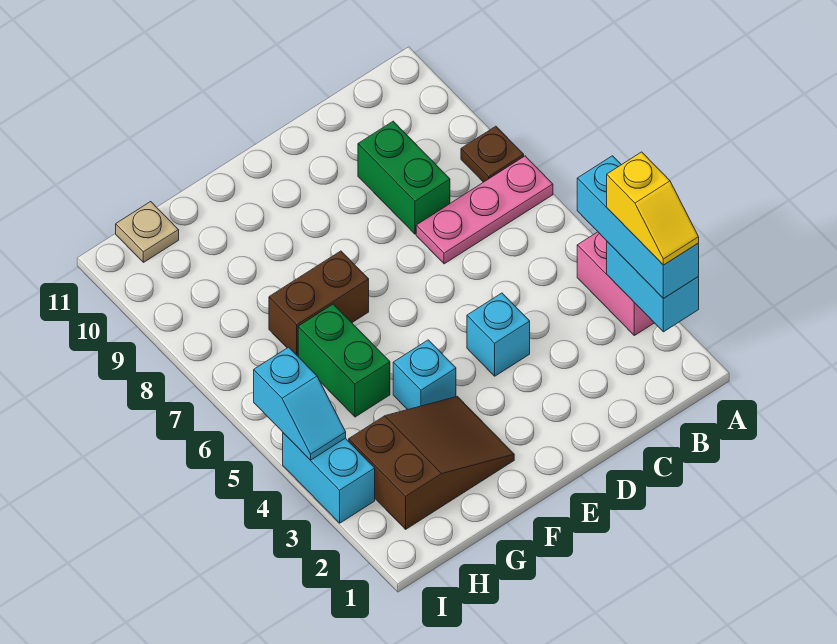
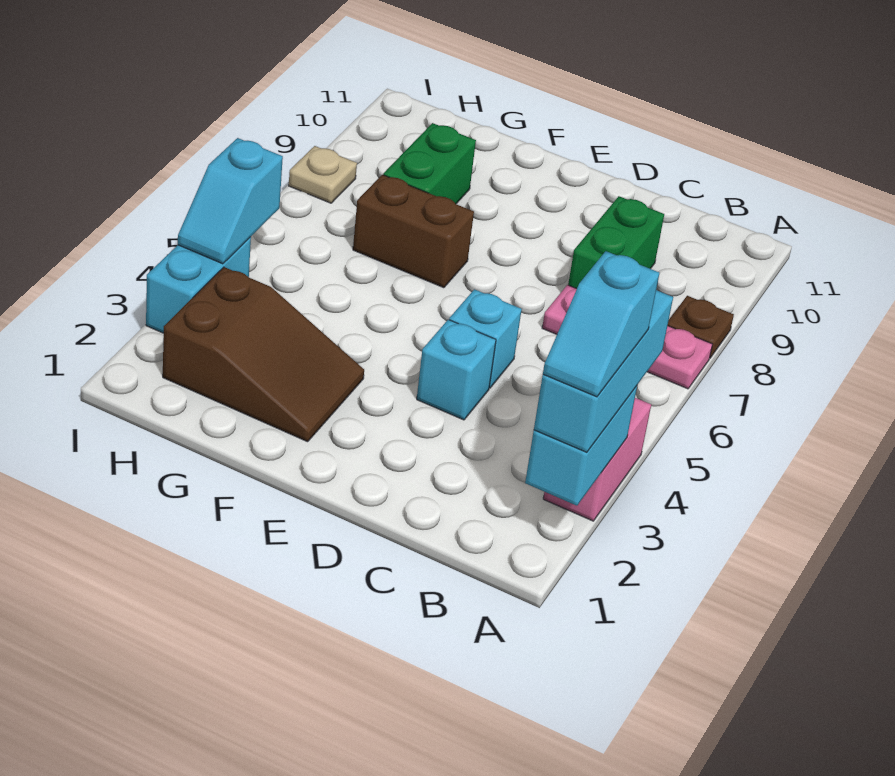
yellow 1x2 slope [607,152,699,265] -> cyan 1x2 slope [543,251,659,397]
cyan 1x1 brick [393,340,456,410] -> cyan 1x1 brick moved to [449,289,522,388]
green 1x2 brick [298,304,390,417] -> green 1x2 brick moved to [383,123,476,204]
tan 1x1 plate [116,202,179,262] -> tan 1x1 plate moved to [289,146,357,203]

